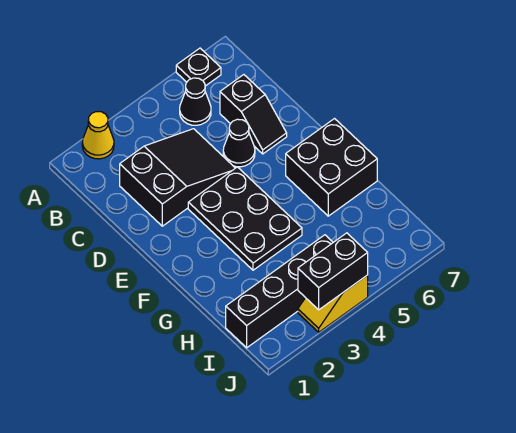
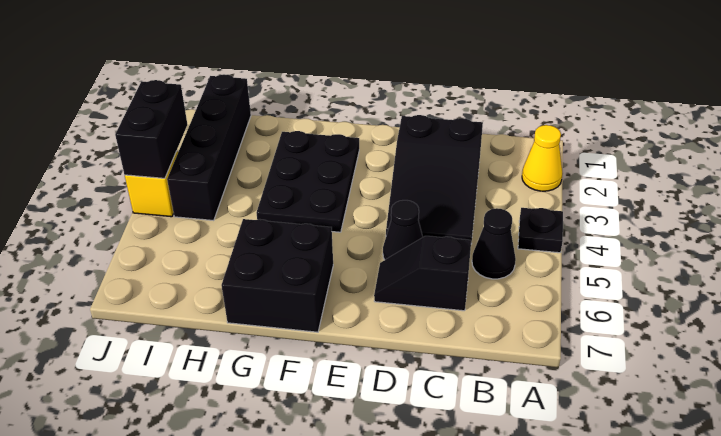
black 1x1 plate [176,48,221,86] -> black 1x1 plate moved to [518,208,563,253]
black 2x3 plate [188,167,302,270] -> black 2x3 plate turned to [257,131,359,232]

